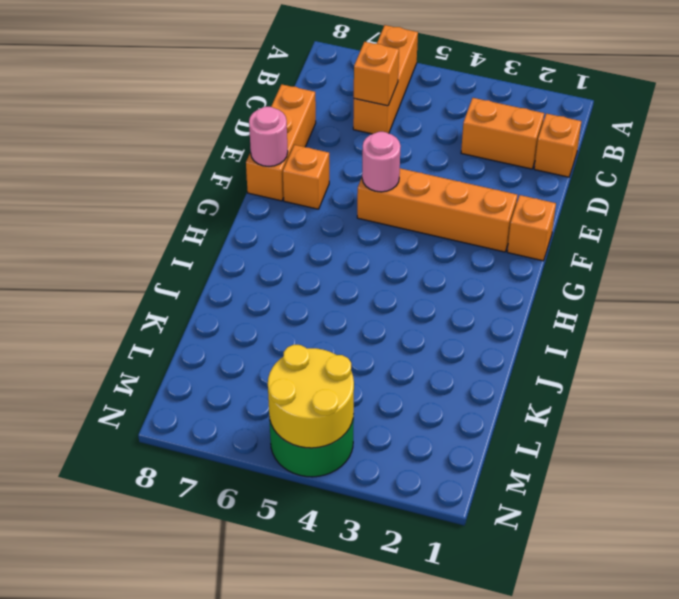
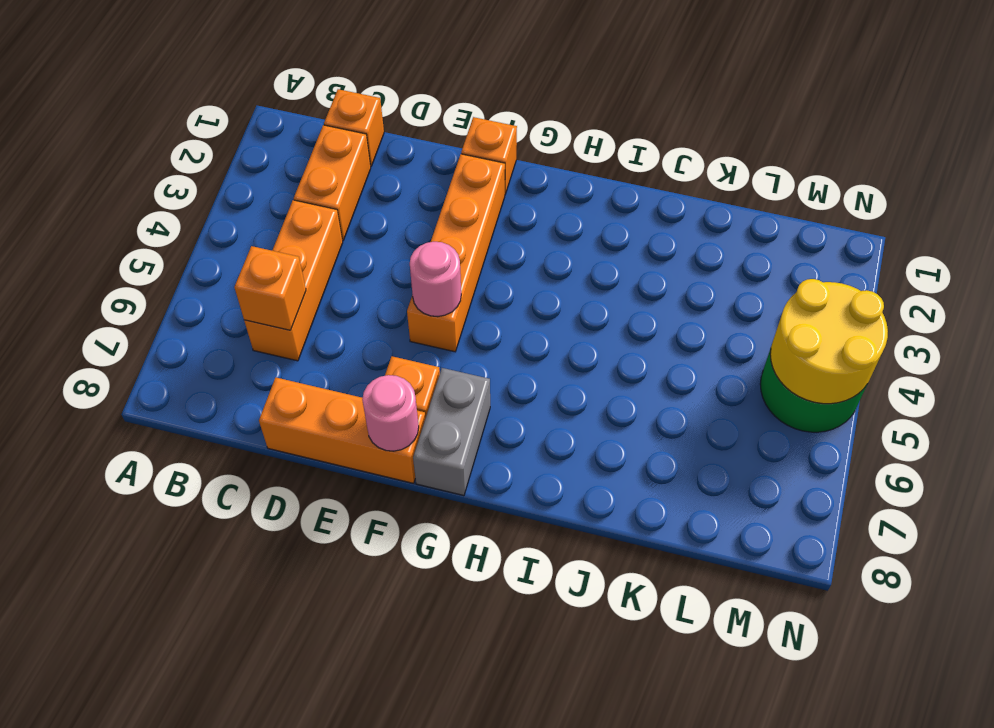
orange 1x3 brick [353,25,418,134] -> orange 1x3 brick turned to [244,200,343,361]
none -> grey 1x2 brick [413,368,490,496]

